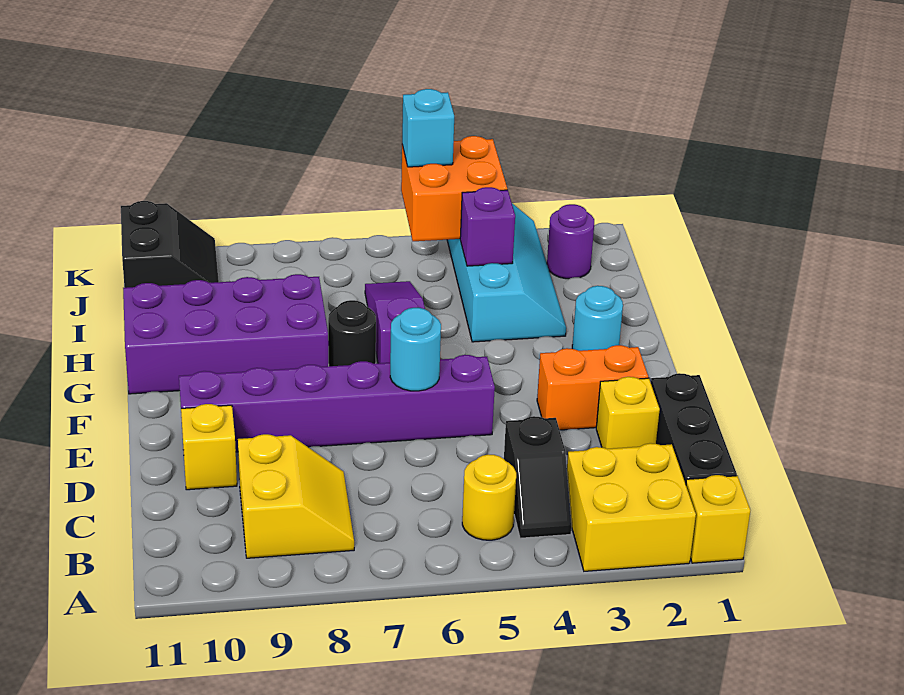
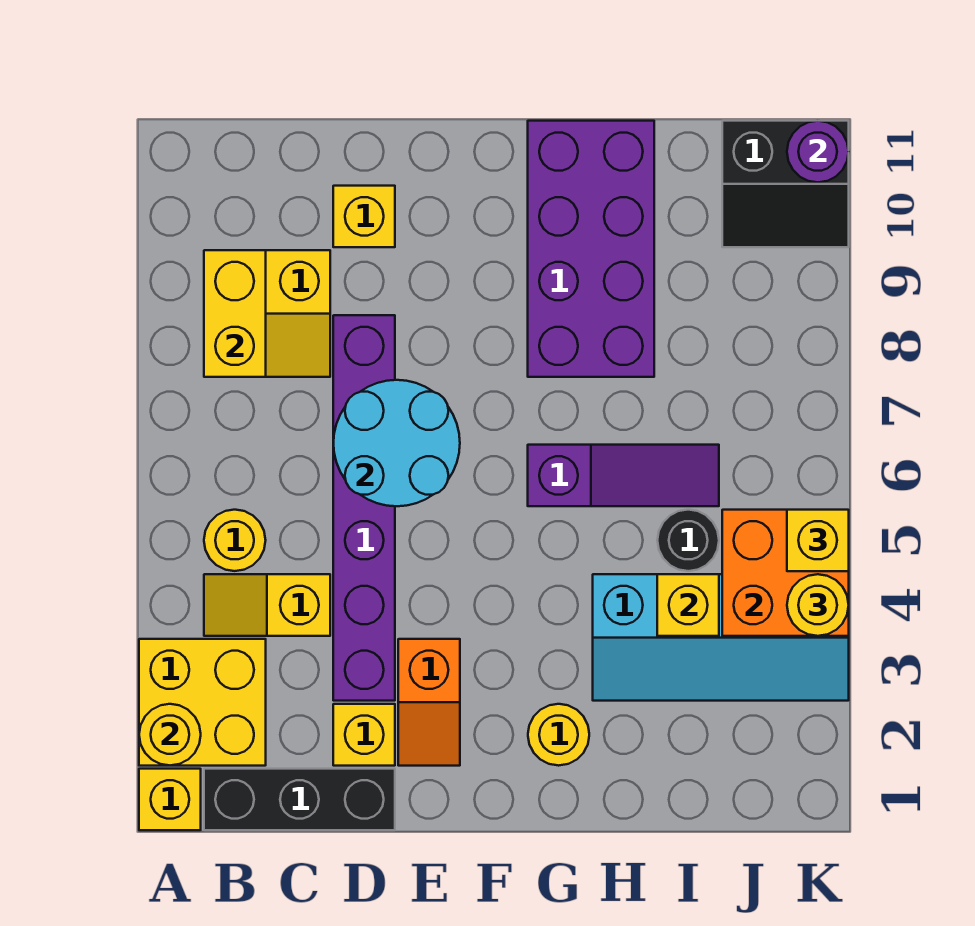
none -> yellow 1x1 round brick [139,704,201,766]
black 1x2 slope [504,416,572,538] -> yellow 1x2 slope [204,574,330,636]
none -> yellow 1x2 brick [204,250,266,377]
orange 1x2 brick [537,345,648,430] -> orange 1x2 slope [398,639,460,766]
purple 1x6 brick [179,355,495,452] -> purple 1x6 brick moved to [333,315,395,701]
cyan 1x1 round brick [390,308,441,391] -> cyan 2x2 round brick [333,380,460,506]
cyan 1x1 round brick [572,286,623,351] -> yellow 1x1 round brick [528,704,589,766]
black 1x1 round brick [328,300,376,366] -> black 1x1 round brick moved to [657,510,719,571]
purple 1x1 brick [460,187,515,266] -> yellow 1x1 brick [657,574,719,636]
purple 1x1 round brick [547,204,594,279] -> purple 1x1 round brick moved to [787,121,849,182]
none -> yellow 1x1 round brick [787,574,849,636]
cyan 1x1 brick [402,89,454,167] -> yellow 1x1 brick [787,510,849,571]

